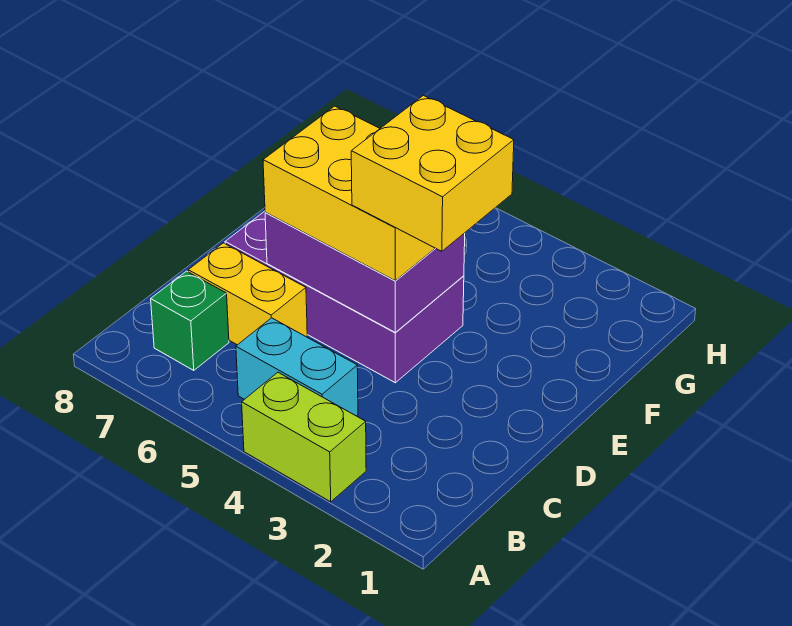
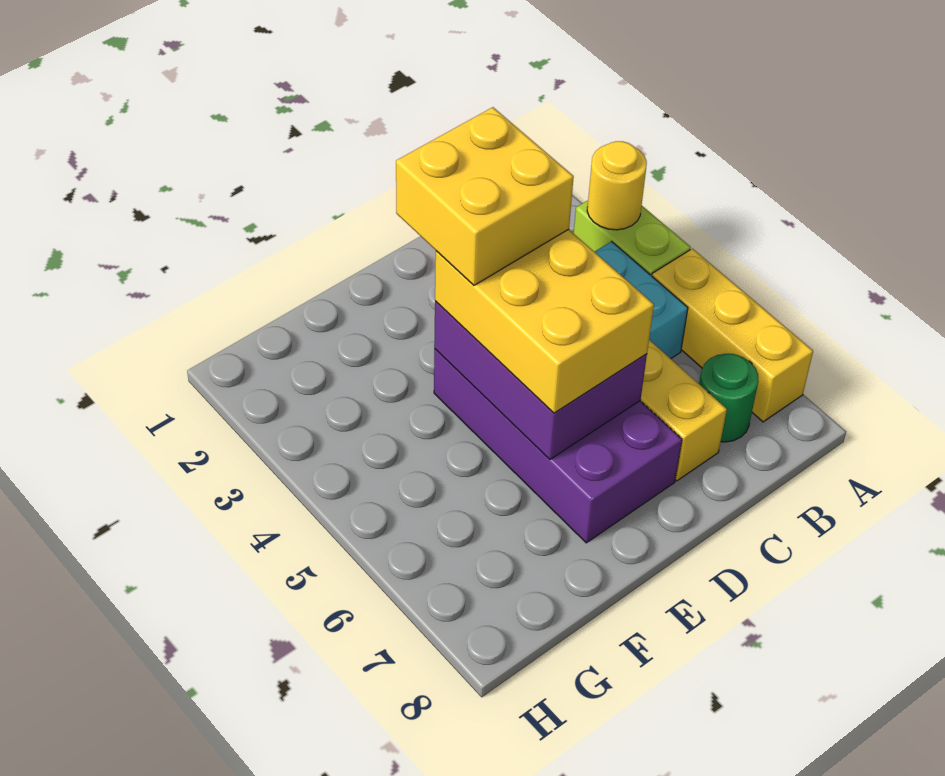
none -> yellow 1x1 round brick [587,141,647,230]
none -> yellow 1x3 brick [652,249,813,422]
green 1x1 brick [151,271,229,370] -> green 1x1 round brick [699,354,758,442]

